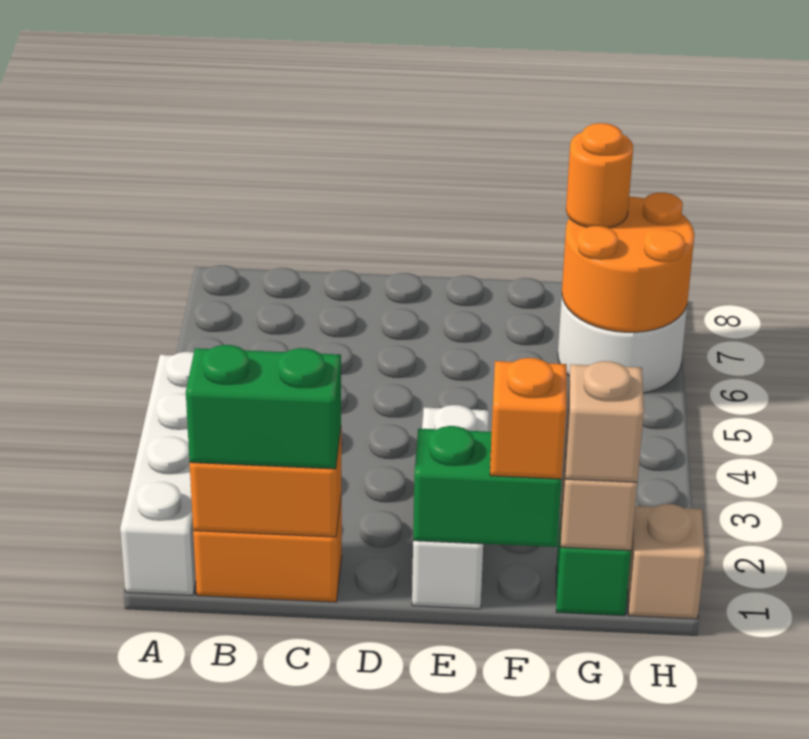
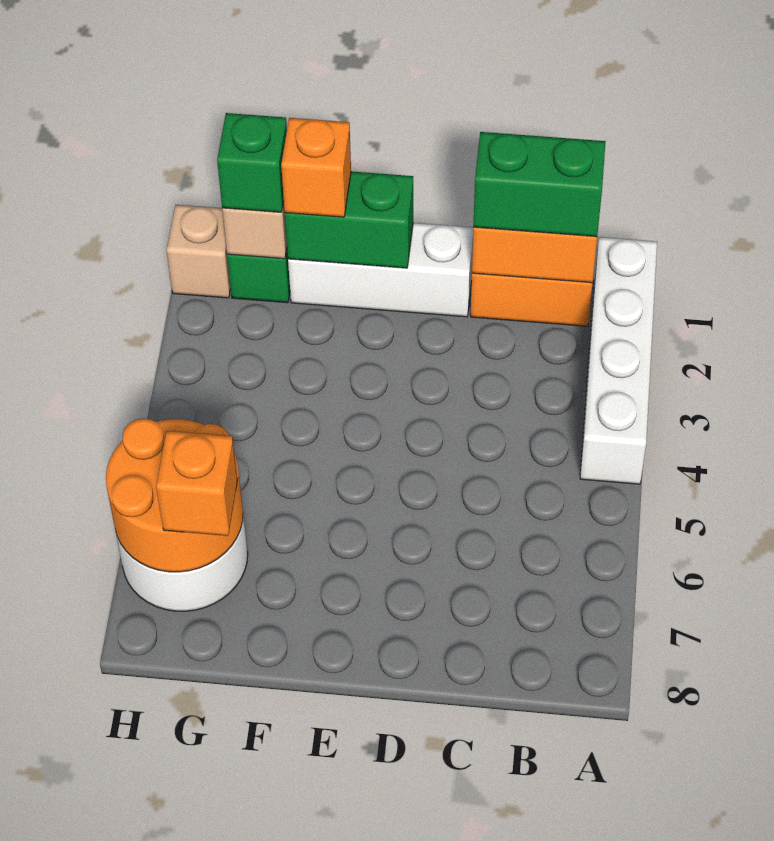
white 1x3 brick [412,405,489,609] -> white 1x3 brick turned to [288,223,473,317]
tan 1x1 brick [565,361,644,482] -> green 1x1 brick [217,113,287,212]
orange 1x1 round brick [566,123,633,228] -> orange 1x1 brick [156,431,237,536]

